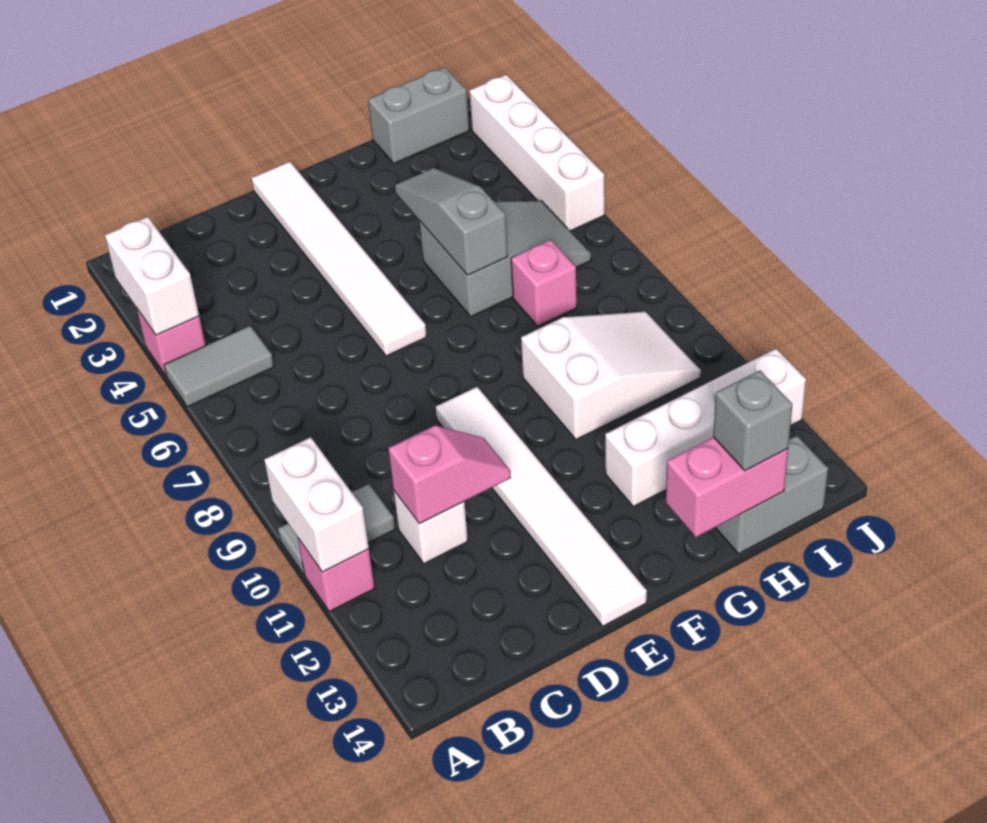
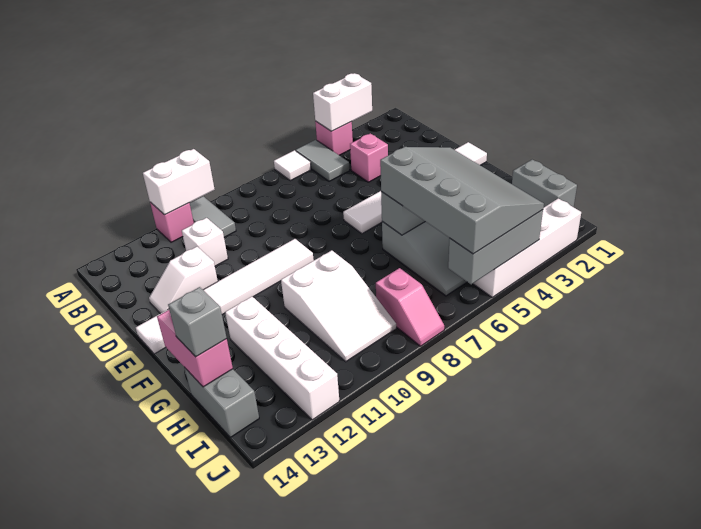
none -> white 1x1 tile [274,150,311,181]
pink 1x2 slope [388,426,511,524] -> pink 1x2 slope moved to [376,268,444,346]
none -> white 1x2 slope [149,247,218,314]
none -> grey 3x4 slope [380,147,544,254]
pink 1x1 brick [511,240,577,326] -> pink 1x1 brick moved to [350,133,388,182]
none -> grey 1x3 brick [448,210,543,284]

